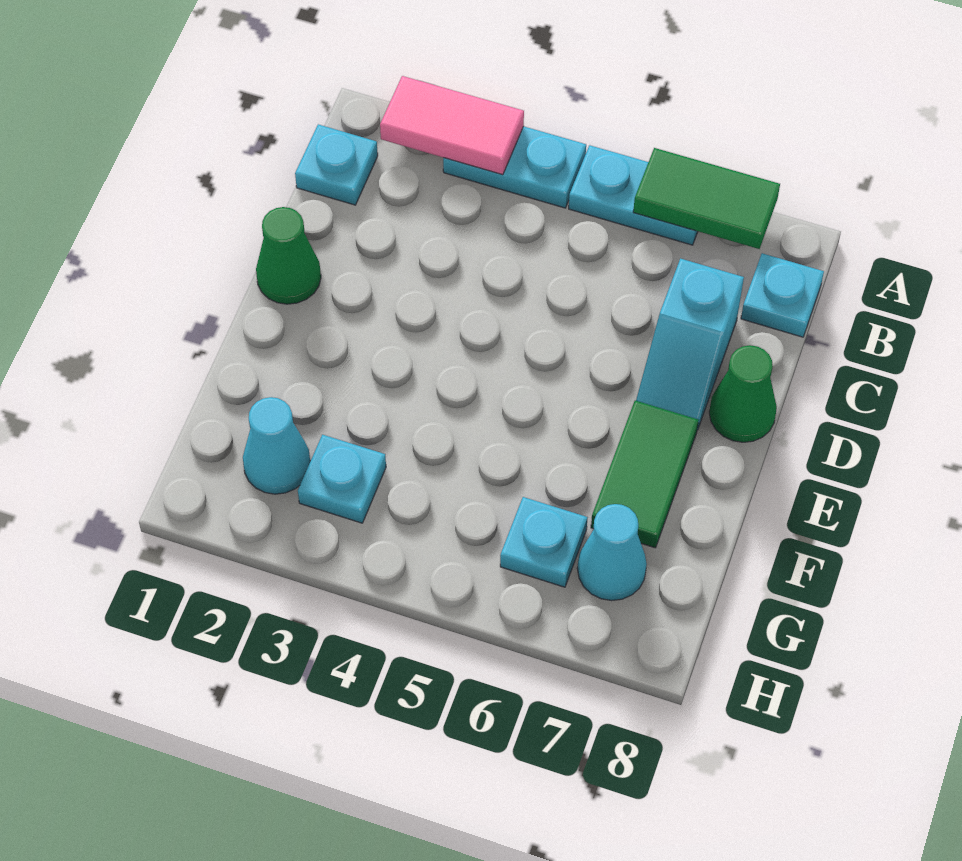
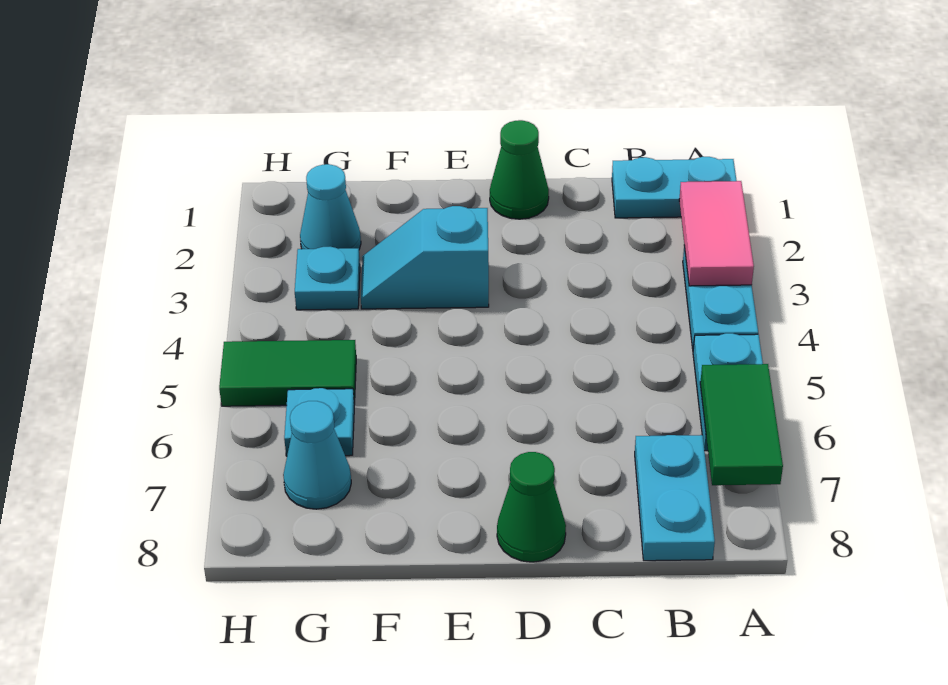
cyan 1x1 plate [295,124,378,205] -> cyan 1x2 plate [612,157,737,218]
cyan 1x1 plate [741,253,824,337] -> cyan 1x2 plate [635,435,715,561]
cyan 1x2 slope [636,259,744,430] -> cyan 1x2 slope moved to [361,206,489,309]
green 1x2 tile [591,401,699,548] -> green 1x2 tile moved to [219,340,356,406]

